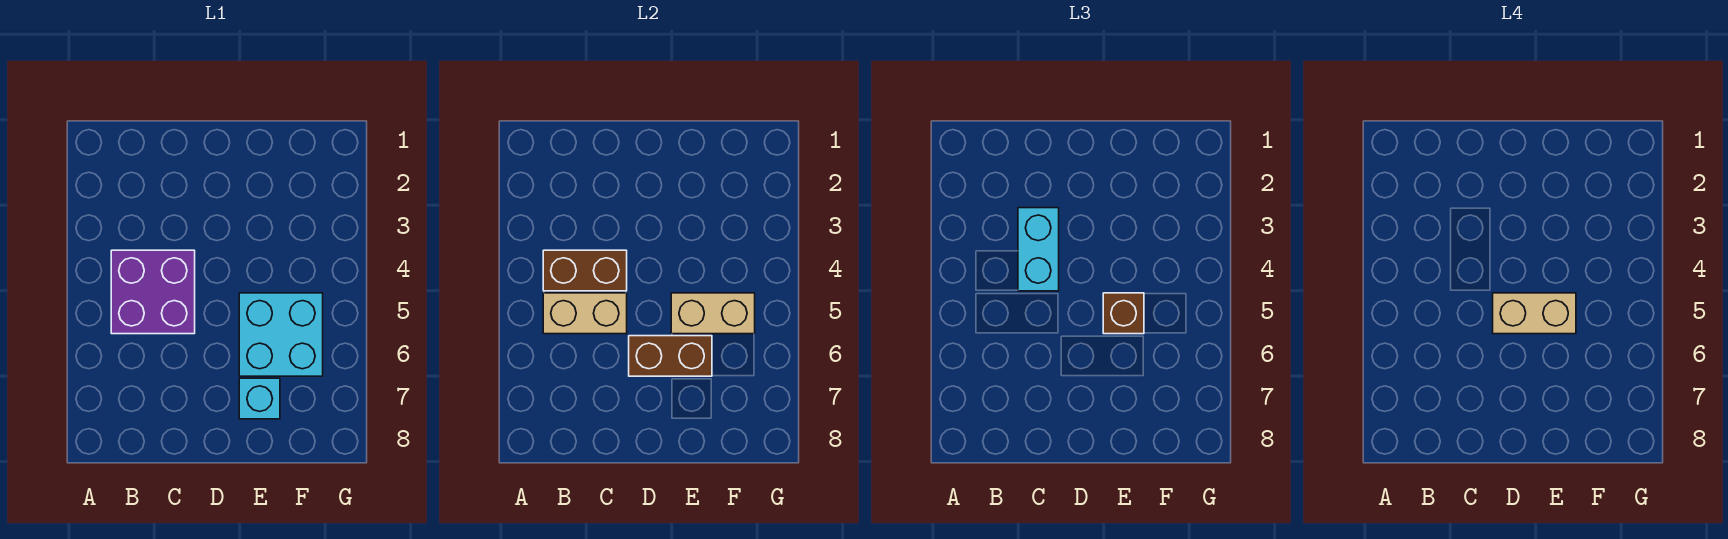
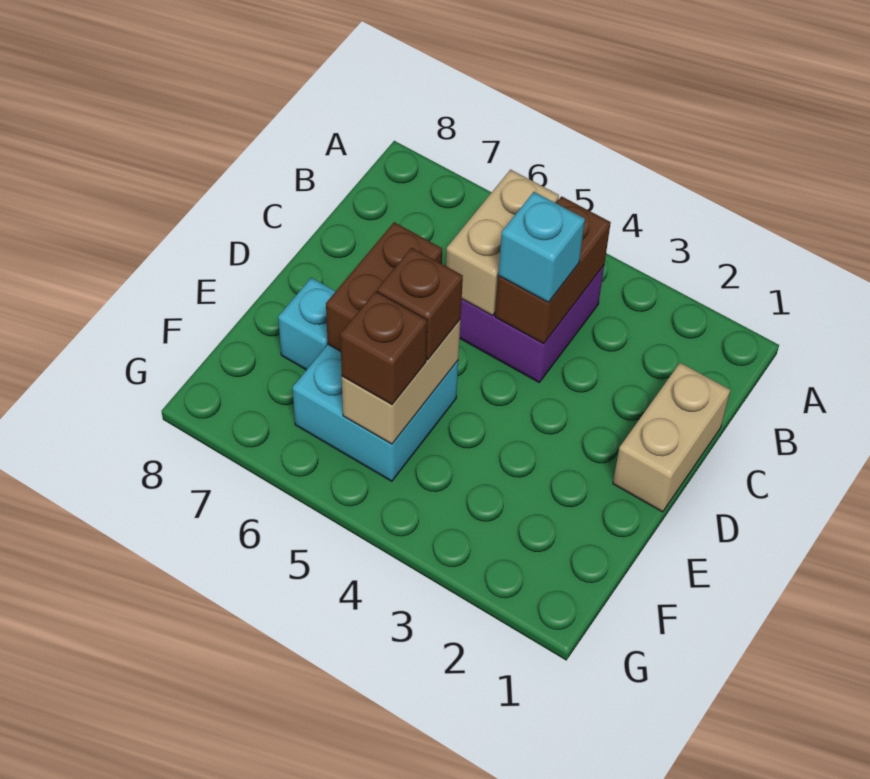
cyan 1x2 brick [1018,208,1059,291] -> cyan 1x1 brick [498,192,585,302]
tan 1x2 brick [1493,293,1576,334] -> tan 1x2 brick moved to [613,363,730,512]
none -> brown 1x1 brick [340,291,427,404]

